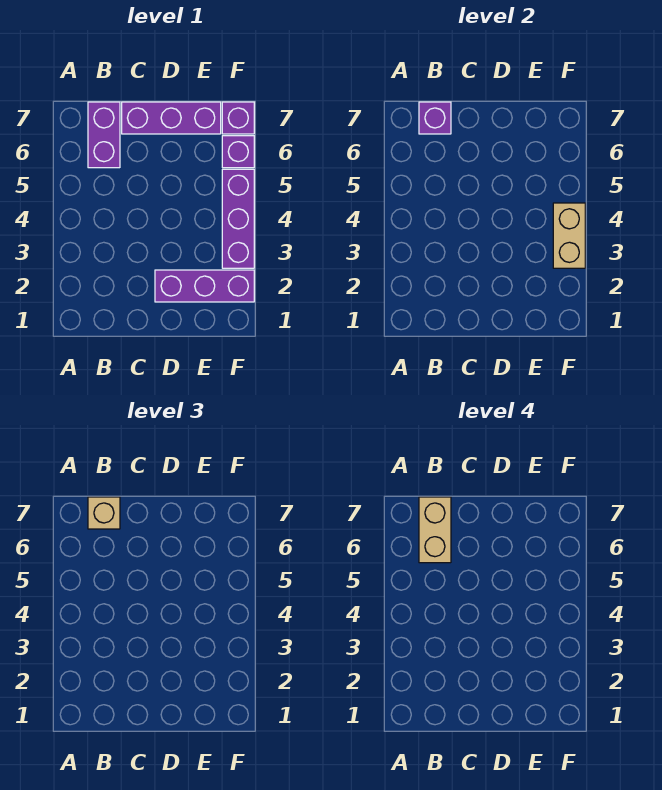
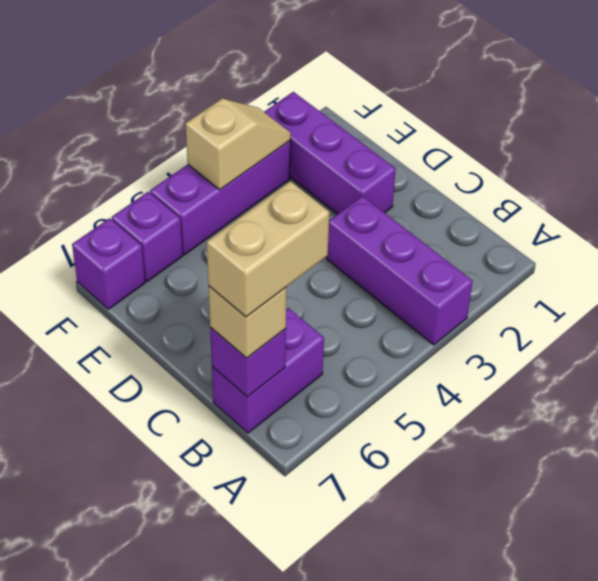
purple 1x3 brick [122,102,221,134] -> purple 1x3 brick moved to [327,196,473,345]
tan 1x2 brick [553,203,585,268] -> tan 1x2 slope [185,98,291,190]

